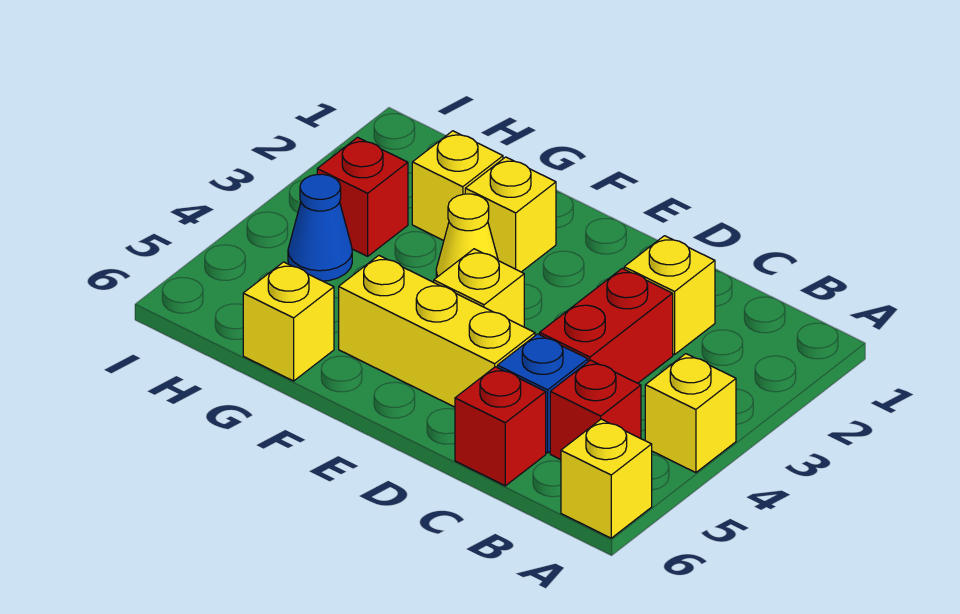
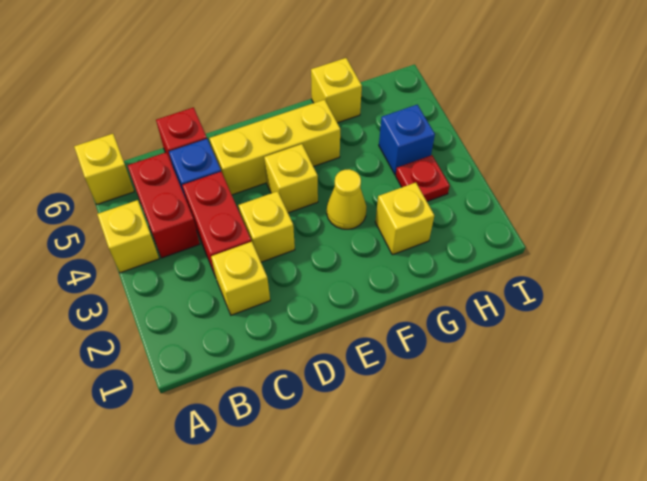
red 1x1 brick [550,360,641,460] -> red 1x2 brick [128,152,200,258]
yellow 1x1 brick [465,157,556,272] -> yellow 1x1 brick moved to [238,191,295,262]
red 1x1 brick [317,137,408,256] -> red 1x1 plate [396,155,450,201]
blue 1x1 cone [288,174,352,281] -> blue 1x1 brick [379,105,435,175]

